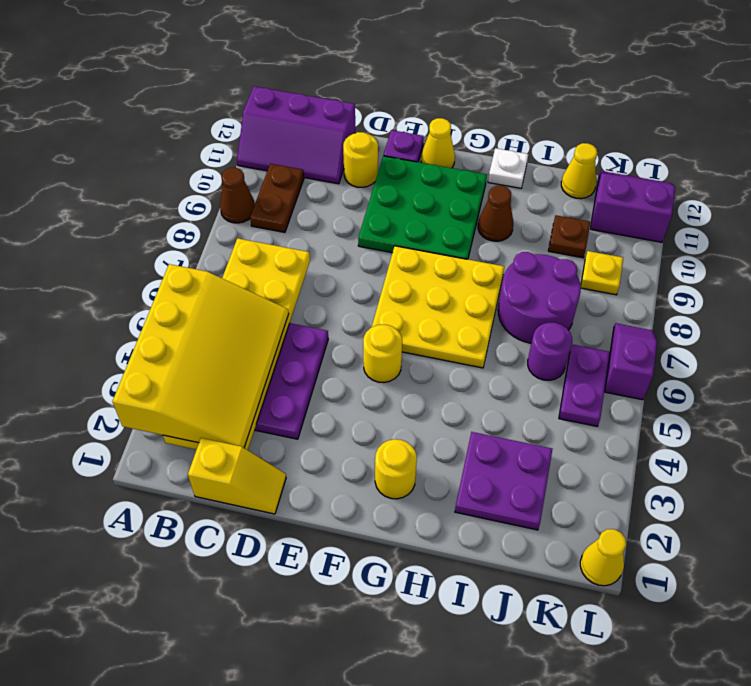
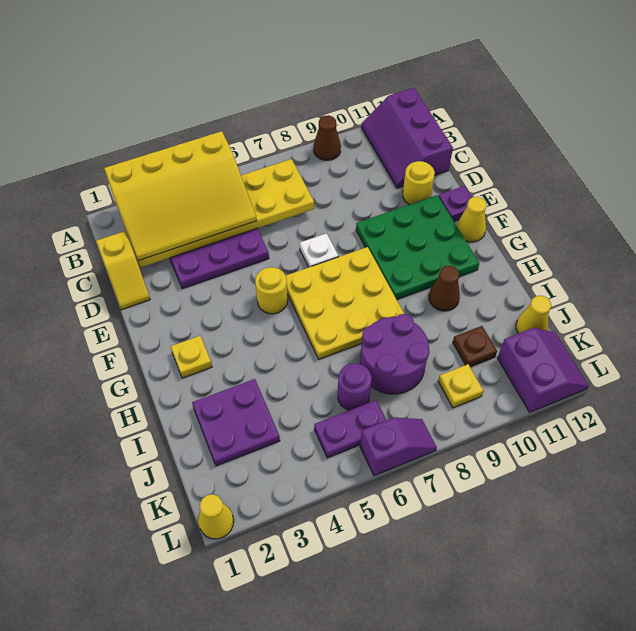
brown 1x2 plate [250,164,304,232] -> none
yellow 1x1 round brick [375,439,417,499] -> yellow 1x1 plate [171,336,212,378]
white 1x1 plate [488,148,528,188] -> white 1x1 plate moved to [300,233,338,267]

